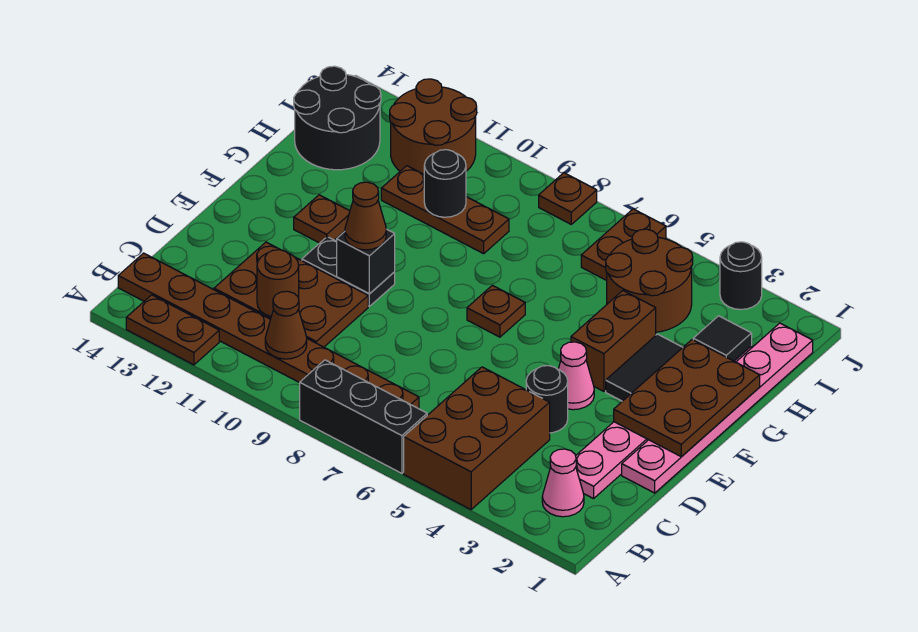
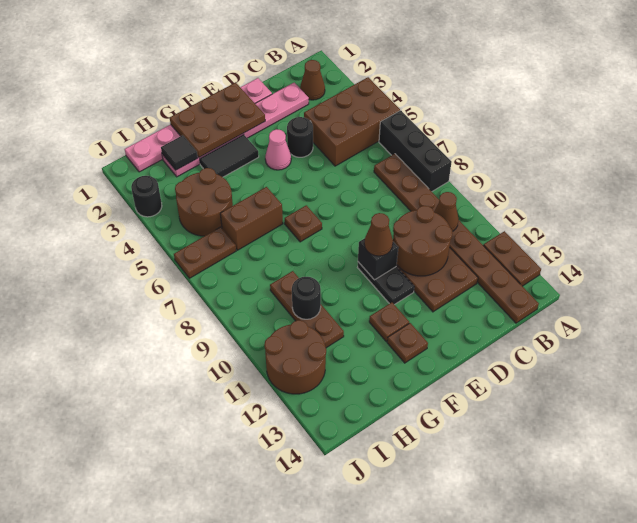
pink 1x1 cone [542,449,584,517] -> brown 1x1 cone [300,60,325,100]
brown 1x1 round brick [257,250,299,316] -> brown 2x2 round brick [393,206,453,276]
brown 1x2 brick [571,291,656,391] -> brown 1x2 brick moved to [220,187,283,250]
black 2x2 round brick [294,66,381,170] -> none
brown 1x1 plate [539,173,597,224] -> brown 1x1 plate moved to [387,323,428,363]

